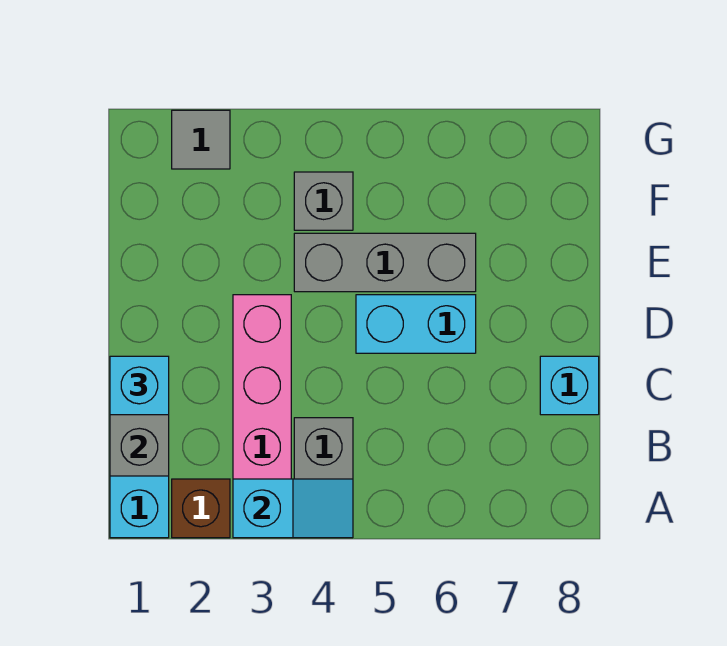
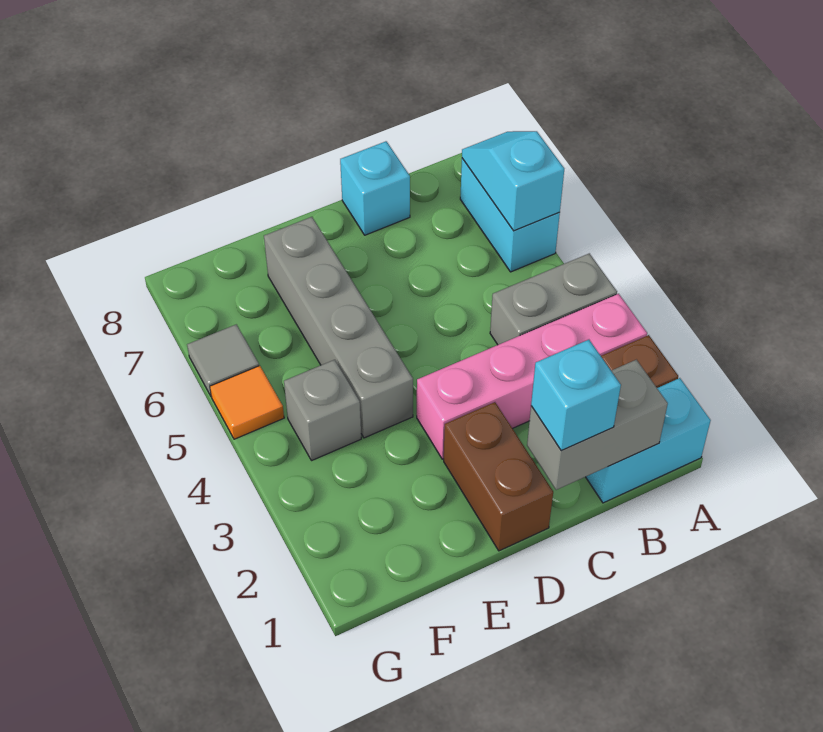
cyan 1x2 slope [233,479,353,538] -> cyan 1x2 slope moved to [462,131,564,231]
none -> brown 1x2 brick [444,402,553,551]
cyan 1x2 brick [356,295,476,353] -> cyan 1x2 brick moved to [460,158,560,272]
grey 1x3 brick [294,233,476,292] -> grey 1x4 brick [264,217,413,438]
grey 1x1 tile [172,110,230,169] -> grey 1x1 tile moved to [187,324,259,396]
none -> orange 1x1 tile [210,366,284,439]

